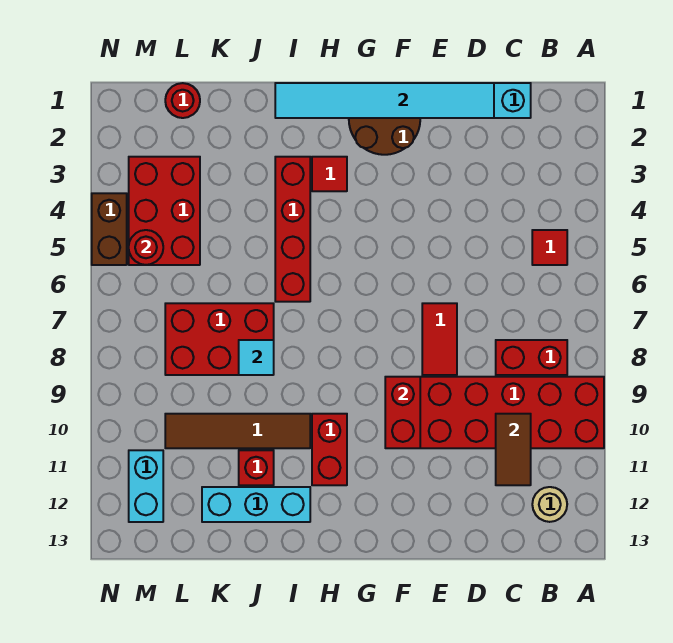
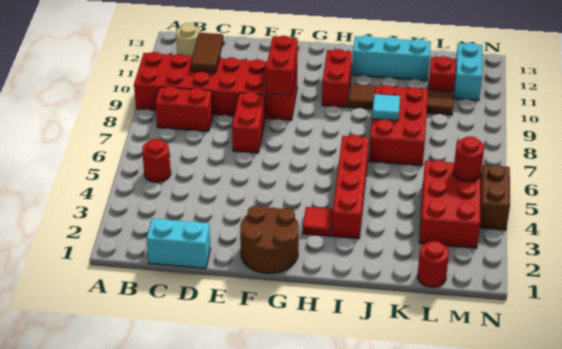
red 1x1 tile [532,230,567,265] -> red 1x1 round brick [142,139,171,182]
cyan 1x6 tile [275,83,494,118] -> none
red 1x2 tile [422,303,457,375] -> red 1x2 brick [232,92,265,153]
red 2x3 brick [165,303,274,375] -> red 2x3 brick turned to [369,85,428,166]
red 1x1 brick [239,450,274,485] -> red 1x1 brick moved to [428,56,456,91]

